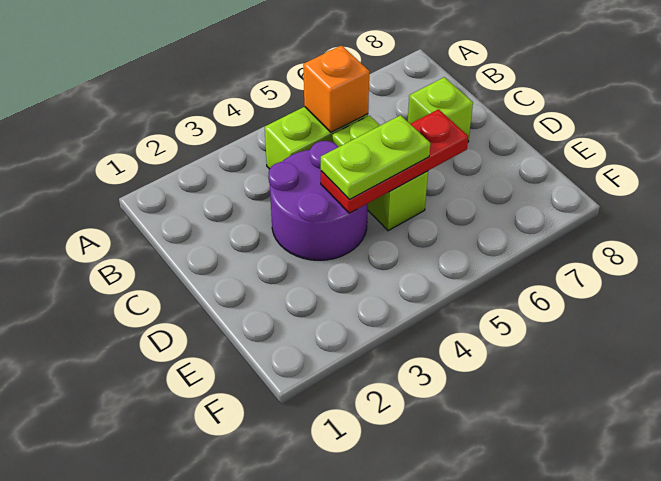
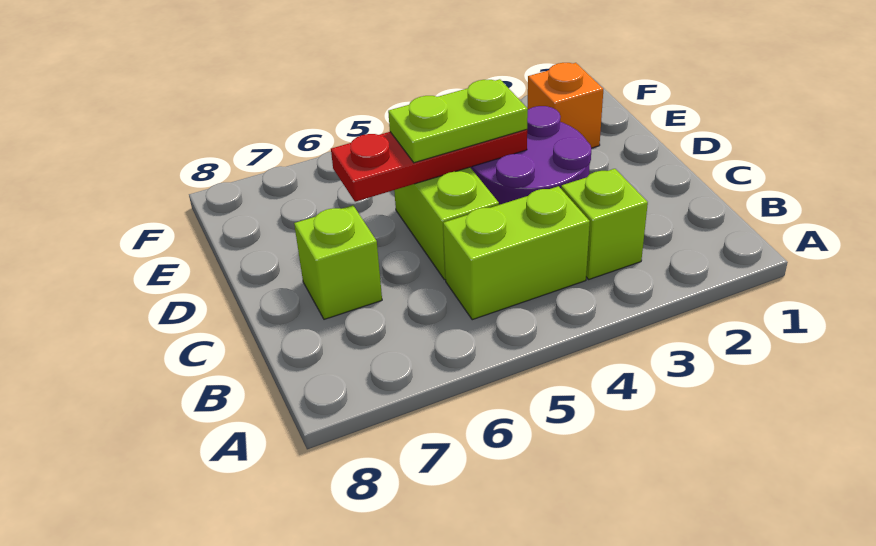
none -> lime 1x1 brick [561,169,648,279]
orange 1x1 brick [303,46,369,132] -> orange 1x1 brick moved to [527,63,603,148]

